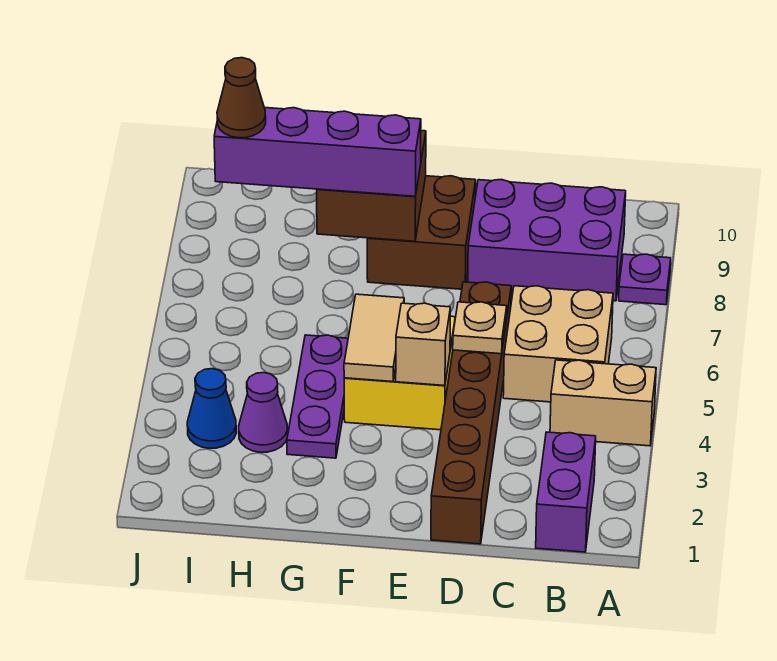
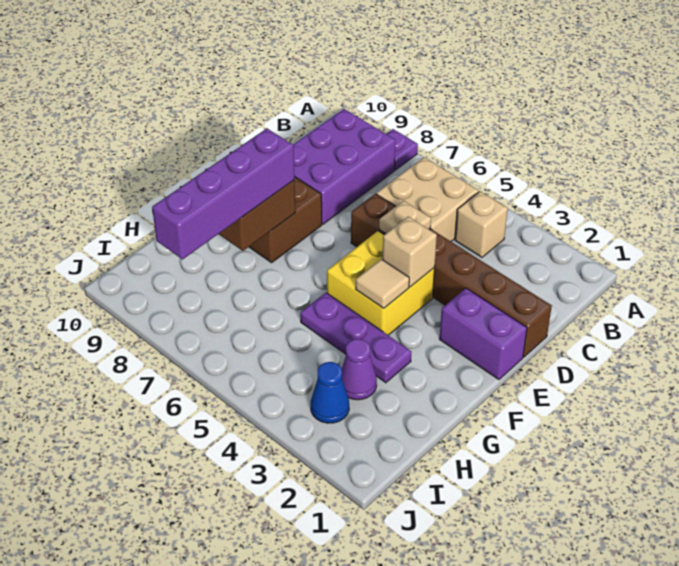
tan 1x2 brick [550,360,656,446] -> tan 1x1 brick [455,191,508,257]
purple 1x2 brick [536,432,596,552] -> purple 1x2 brick moved to [439,288,527,380]
tan 1x2 tile [344,294,404,382] -> tan 1x1 tile [356,259,409,308]
brown 1x1 cone [217,58,266,138] -> none

